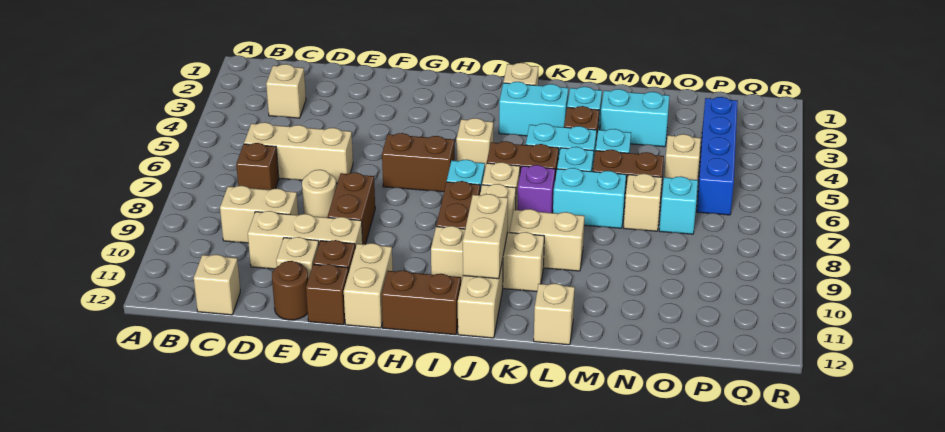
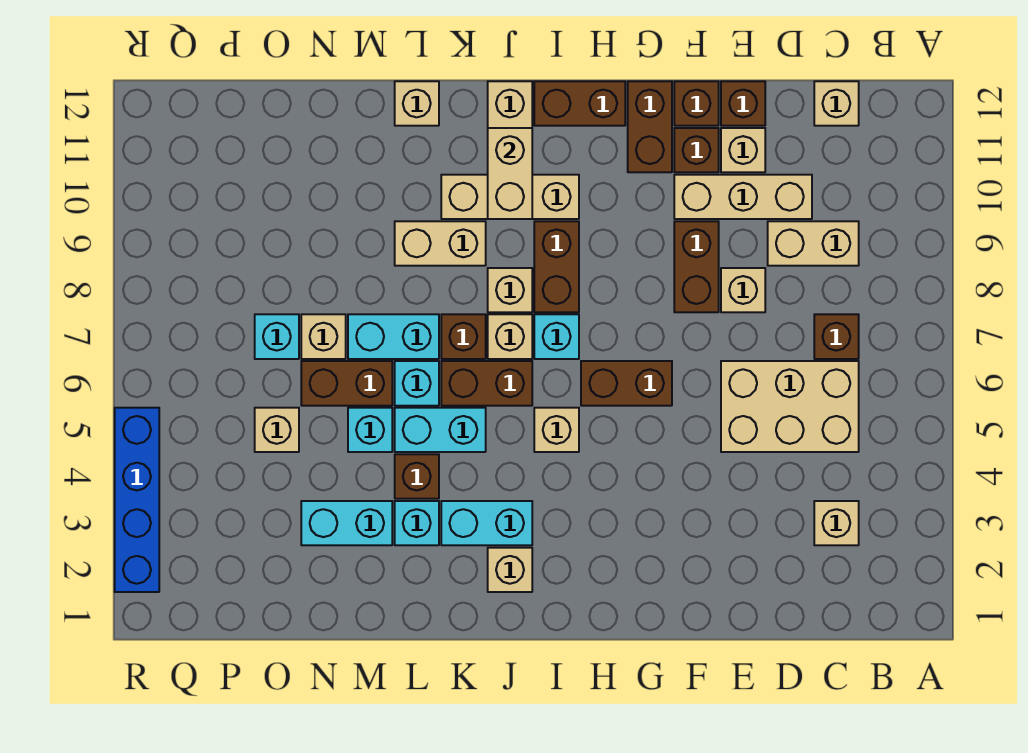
tan 1x3 brick [244,122,353,183] -> tan 2x3 brick [721,361,859,452]
tan 1x1 round brick [302,170,336,218] -> tan 1x1 brick [721,268,765,312]
brown 1x1 round brick [272,261,308,320] -> brown 1x1 brick [721,81,765,126]
tan 1x2 brick [344,243,393,328] -> brown 1x2 brick [628,81,672,172]
purple 1x1 brick [517,165,555,213] -> brown 1x1 brick [441,314,486,359]
blue 1x4 brick [697,97,738,215] -> blue 1x4 brick moved to [115,408,159,592]

